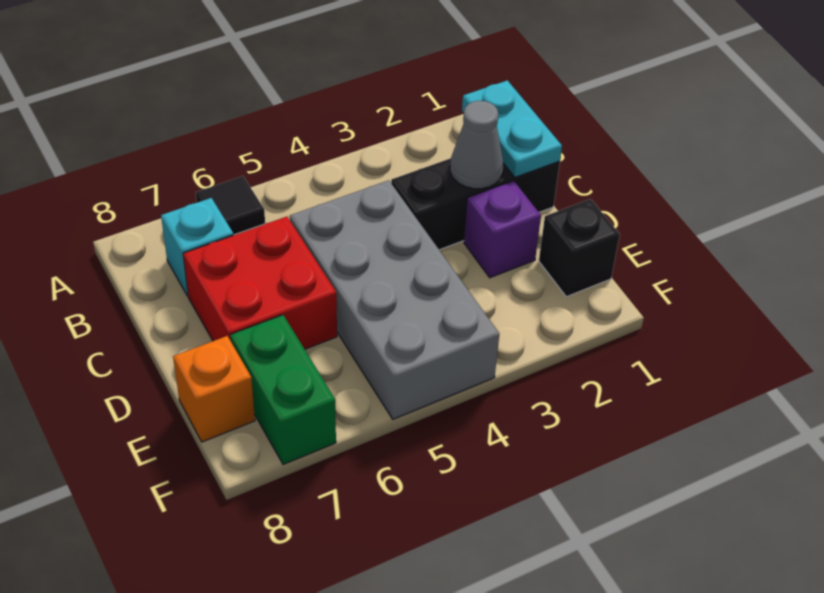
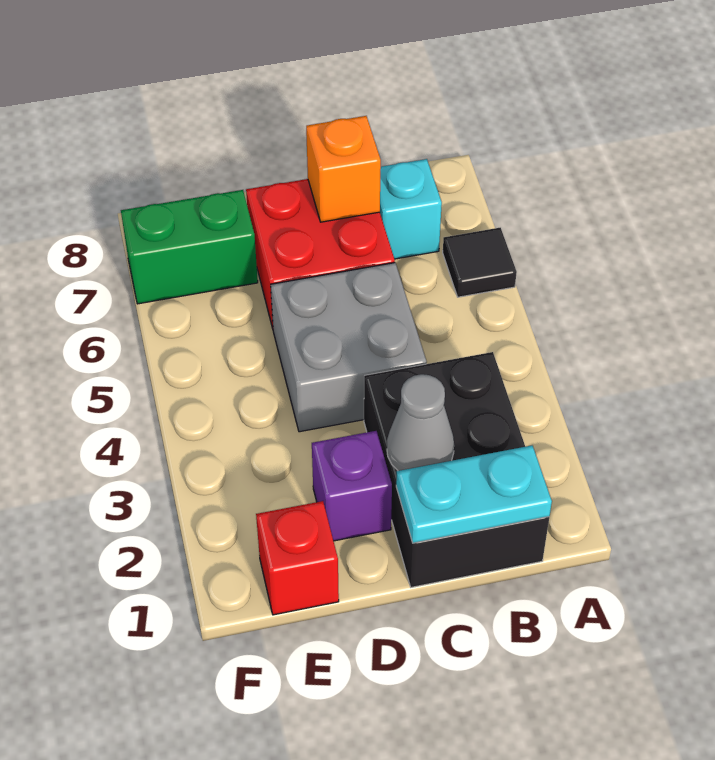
black 1x3 brick [391,159,560,250] -> black 2x3 brick [364,352,549,587]
grey 2x4 brick [290,180,499,419] -> grey 2x2 brick [271,263,427,432]
black 1x1 brick [539,199,620,297] -> red 1x1 brick [256,501,339,615]
orange 1x1 brick [173,336,255,442] -> orange 1x1 brick moved to [306,116,381,222]

